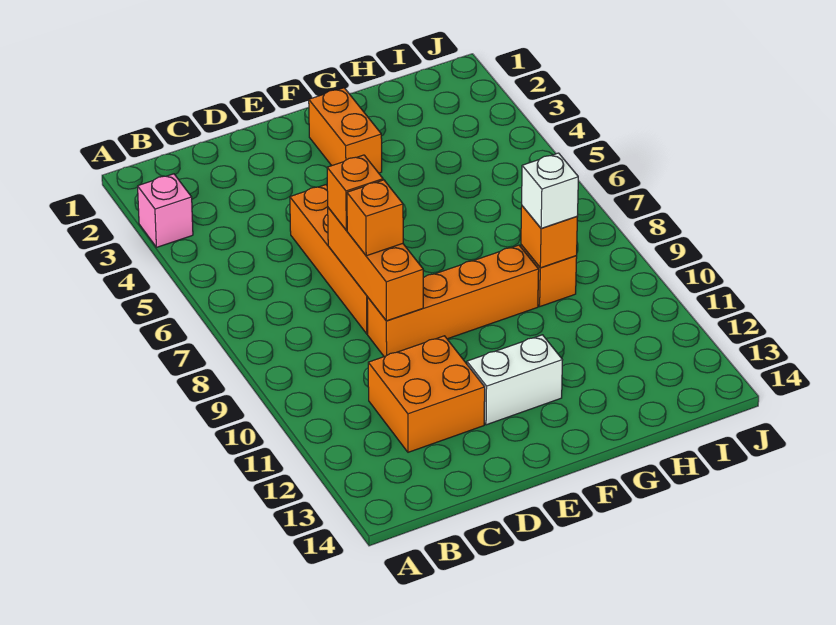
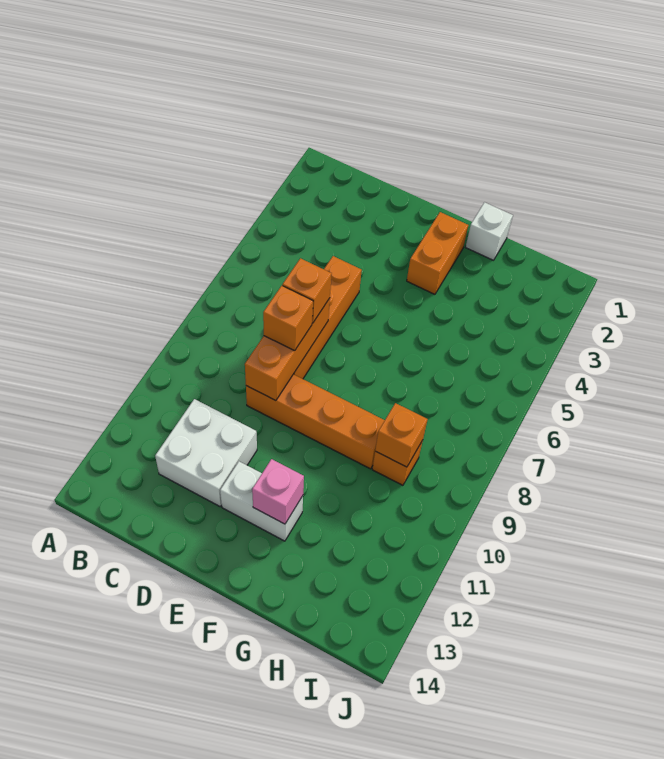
pink 1x1 brick [138,174,193,247] -> pink 1x1 brick moved to [252,459,304,524]
orange 2x2 brick [368,336,485,452] -> white 2x2 brick [155,399,257,506]
white 1x1 brick [522,153,578,228] -> white 1x1 brick moved to [466,202,513,260]

